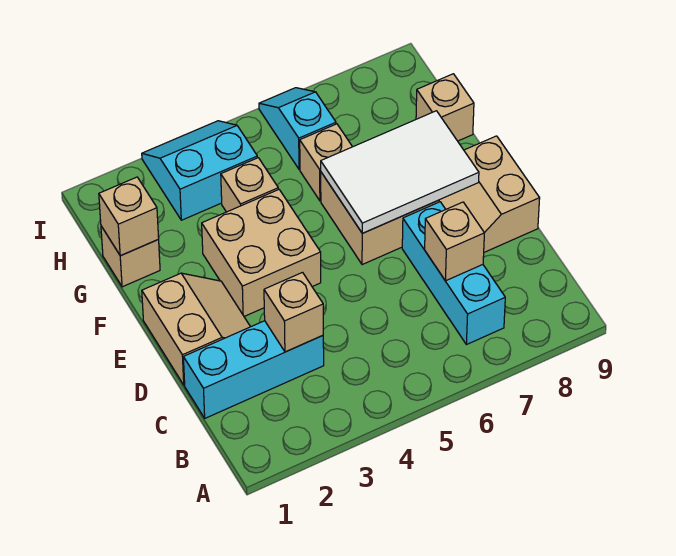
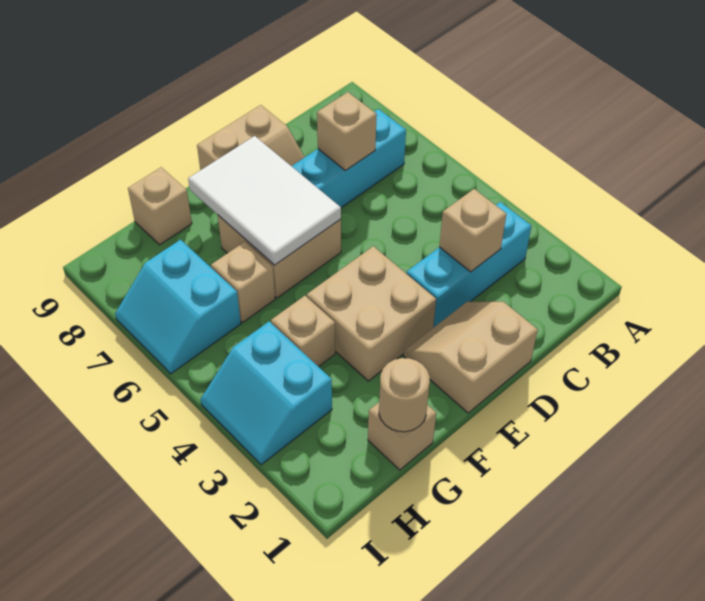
cyan 1x3 brick [183,321,324,418] -> cyan 1x3 brick turned to [407,202,531,328]
tan 1x1 brick [99,177,159,256] -> tan 1x1 round brick [379,358,430,432]
cyan 1x2 slope [259,88,336,169] -> cyan 2x2 slope [115,240,241,374]

